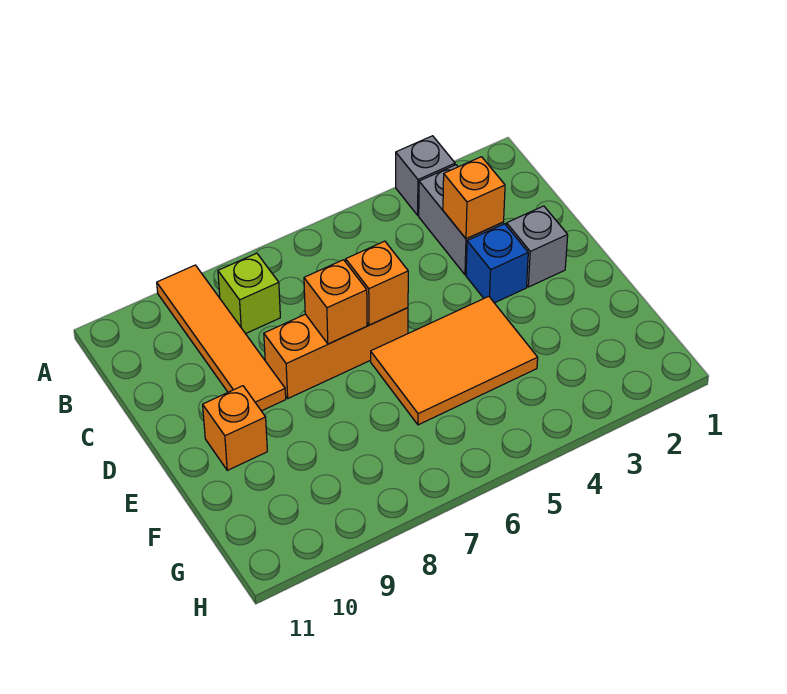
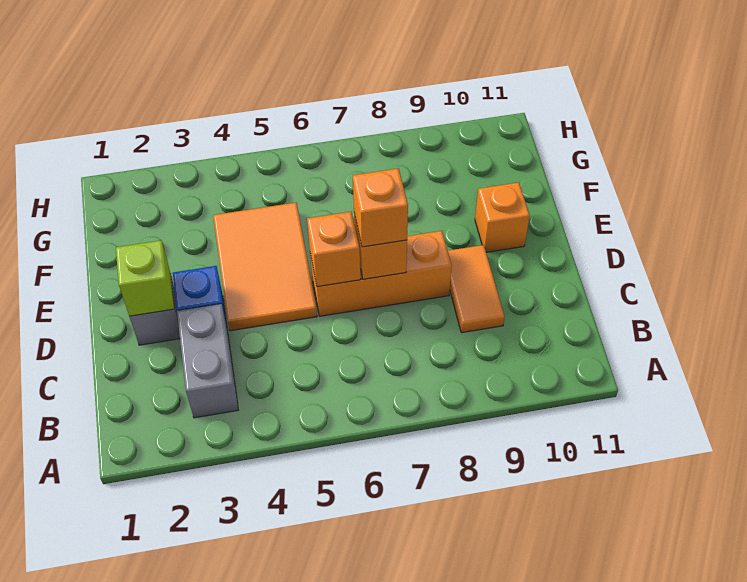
grey 1x1 brick [396,136,455,215] -> none
orange 1x4 tile [157,265,286,411] -> orange 1x2 tile [448,245,505,333]
lime 1x1 brick [218,253,280,334] -> lime 1x1 brick moved to [116,240,174,316]
orange 1x1 brick [443,157,505,239] -> orange 1x1 brick moved to [353,168,408,247]
orange 2x3 tile [371,296,538,425] -> orange 2x3 tile turned to [213,203,317,331]

